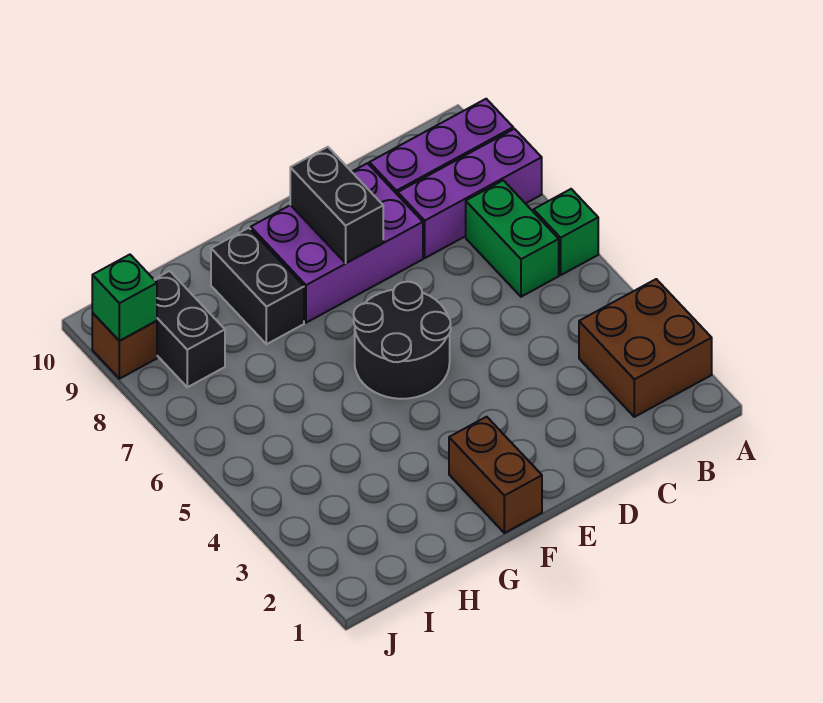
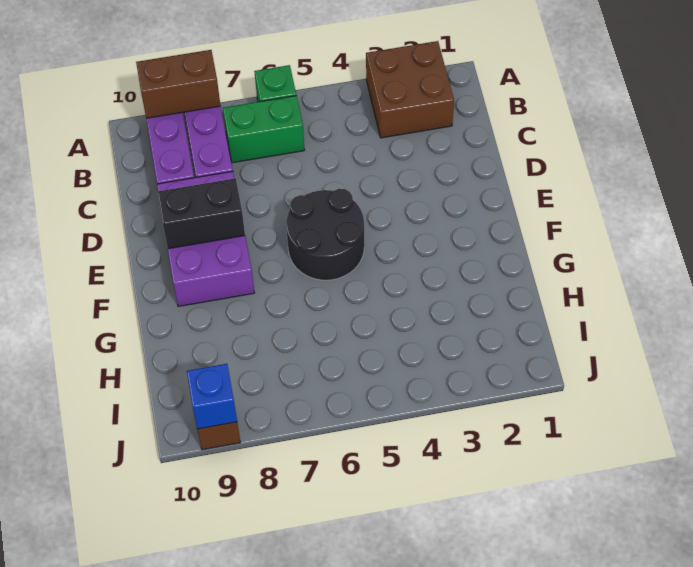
brown 1x2 brick [449,417,542,533] -> brown 1x2 brick moved to [136,50,220,118]
black 1x2 brick [211,228,304,344] -> none
black 1x2 brick [154,271,225,387] -> none
green 1x1 brick [92,255,157,341] -> blue 1x1 brick [187,364,237,429]

